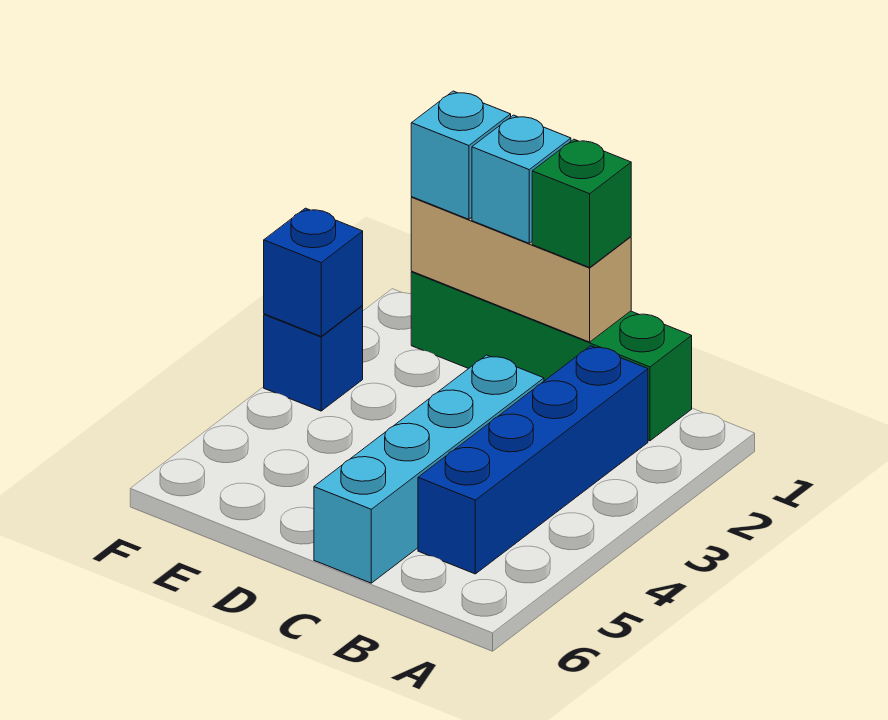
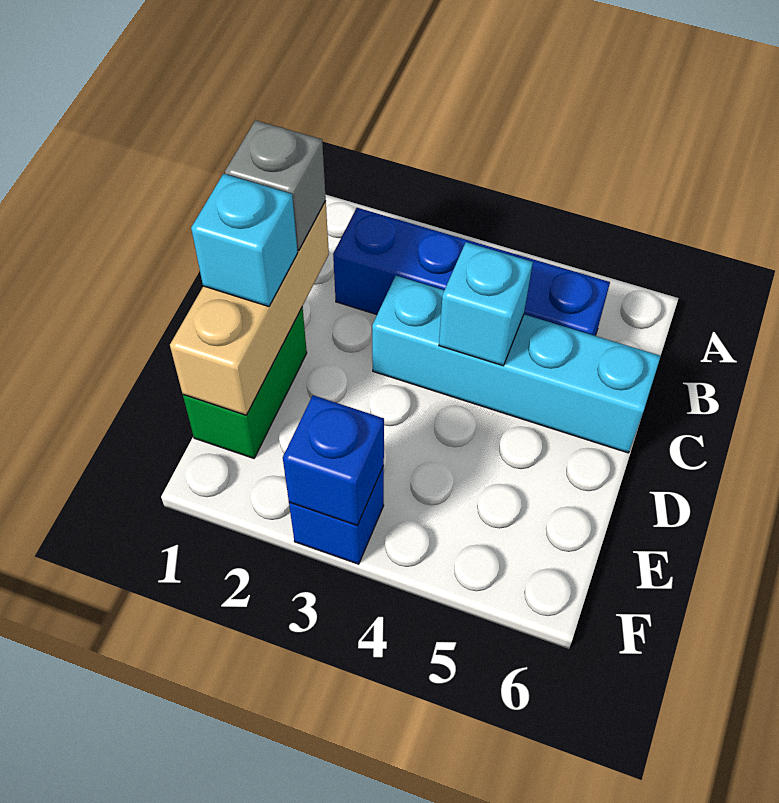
green 1x4 brick [411,272,692,441] -> green 1x2 brick [183,307,307,458]
green 1x1 brick [532,139,631,267] -> grey 1x1 brick [225,120,326,250]
cyan 1x1 brick [411,91,511,219] -> cyan 1x1 brick moved to [439,242,533,366]

